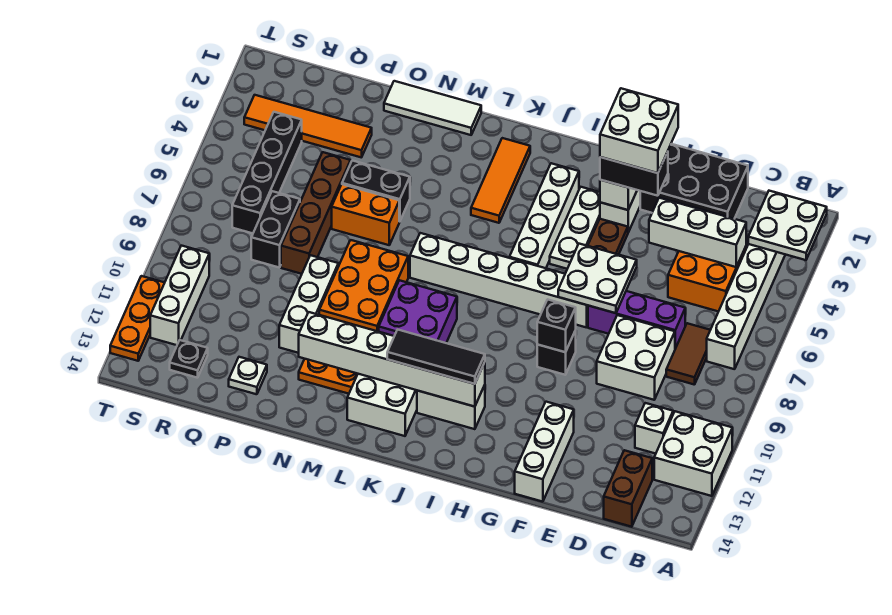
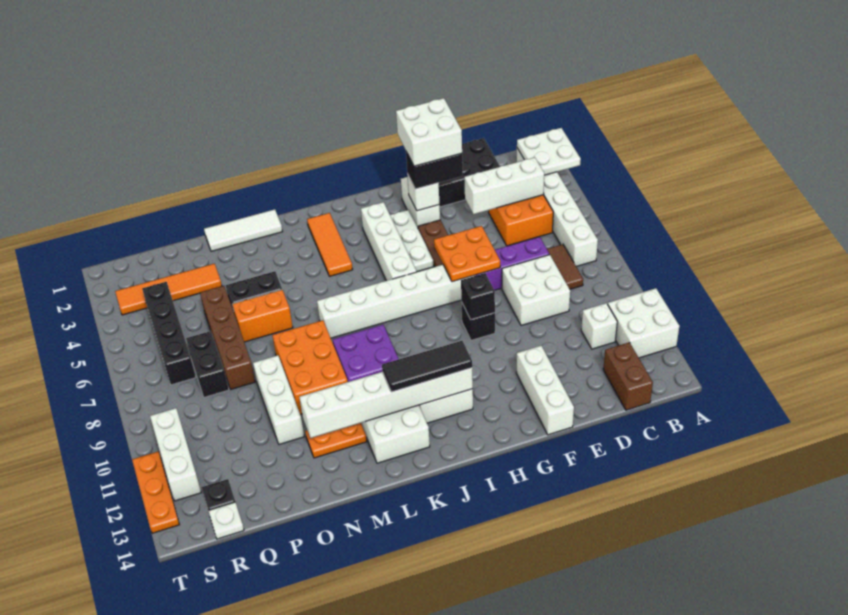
white 2x2 plate [558,244,637,313] -> orange 2x2 plate [434,226,500,282]
white 1x1 plate [229,357,267,394] -> white 1x1 plate moved to [208,502,244,539]

